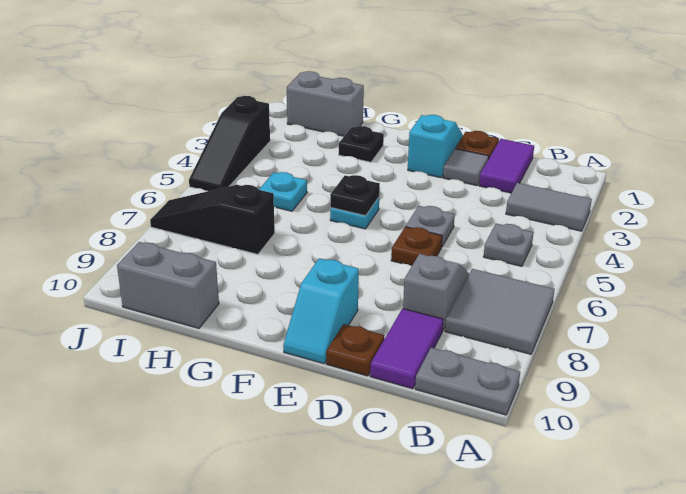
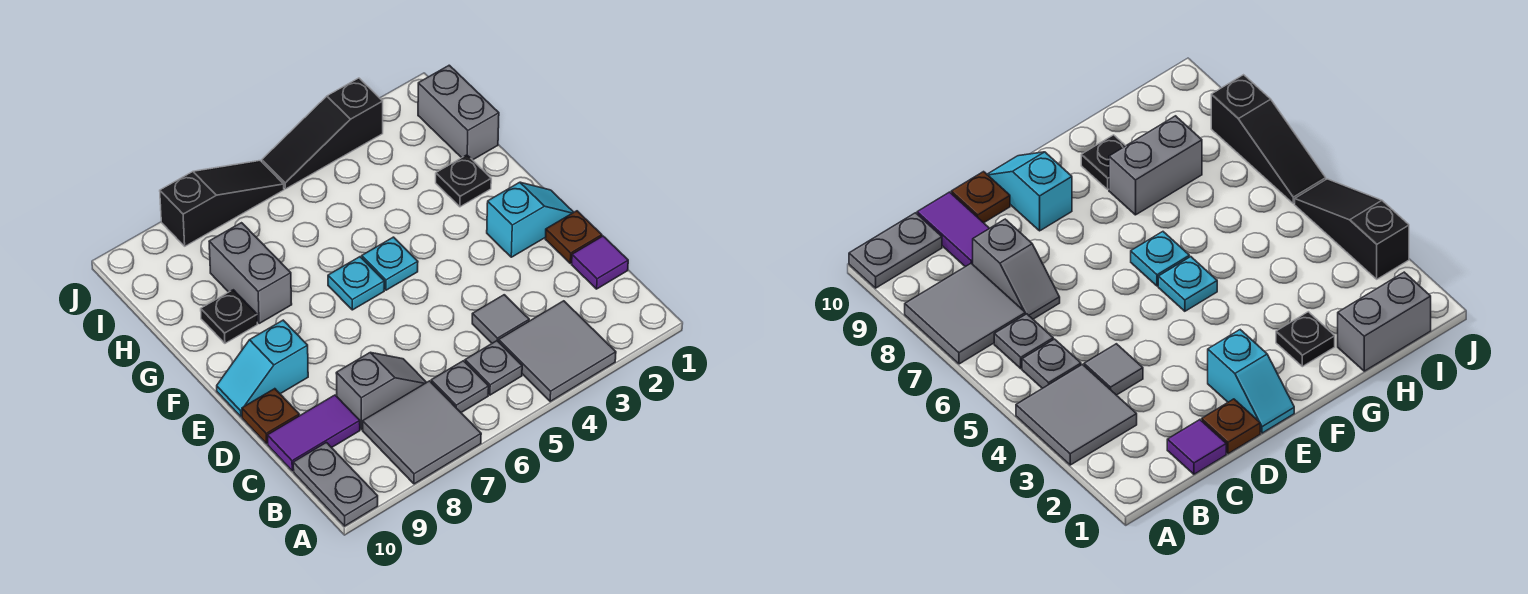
grey 1x2 tile [506,183,592,231] -> grey 2x2 tile [499,301,616,401]
purple 1x2 tile [479,139,534,193] -> purple 1x1 tile [572,236,628,289]
grey 1x1 tile [443,149,489,186] -> grey 1x1 tile moved to [472,295,529,343]
grey 1x1 plate [406,206,455,246] -> grey 1x1 plate moved to [431,361,489,412]
brown 1x1 plate [391,227,442,266] -> none
black 1x1 plate [330,175,380,216] -> black 1x1 plate moved to [201,290,258,343]
cyan 1x1 plate [259,172,307,211] -> cyan 1x1 plate moved to [328,257,384,310]
black 1x3 slope [150,185,275,254] -> black 1x3 slope turned to [160,161,284,246]
grey 1x2 brick [117,242,219,328] -> grey 1x2 brick moved to [209,223,292,324]

